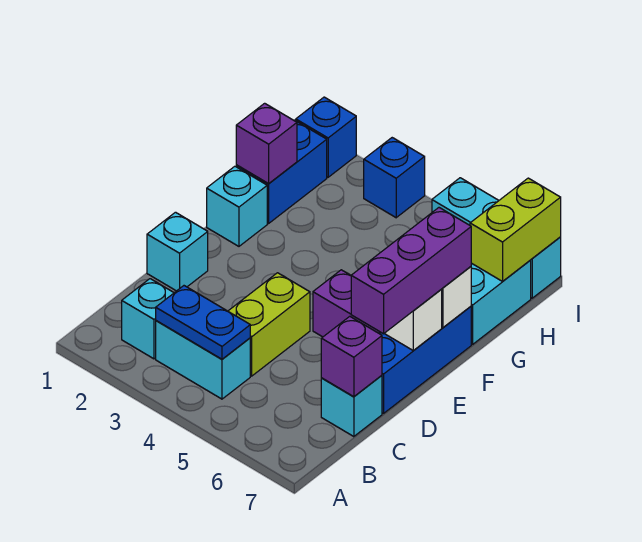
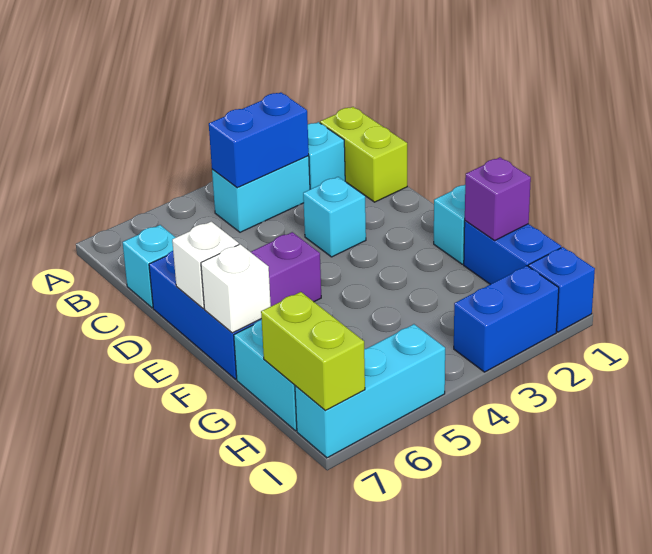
blue 1x2 plate [156,286,250,359] -> blue 1x2 brick [209,92,309,188]
lime 1x2 brick [228,273,310,376] -> lime 1x2 brick moved to [320,107,407,202]
purple 1x1 brick [321,316,382,397] -> none
cyan 1x1 brick [147,212,208,291] -> cyan 1x1 brick moved to [303,177,366,257]
purple 1x3 brick [351,208,471,334] -> none
blue 1x1 brick [364,138,425,218] -> blue 1x2 brick [454,266,559,372]

